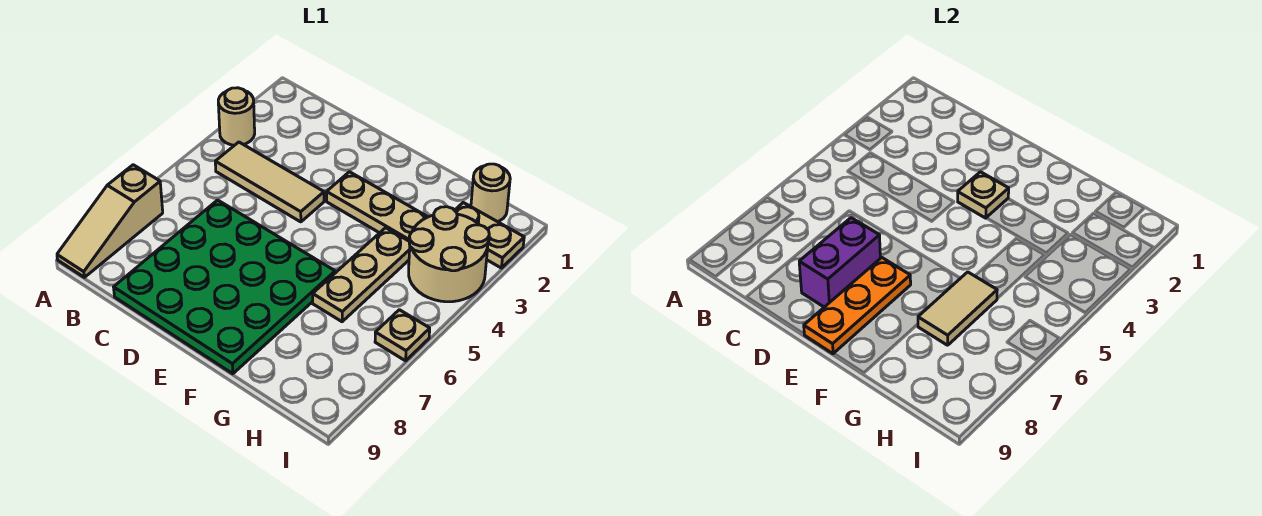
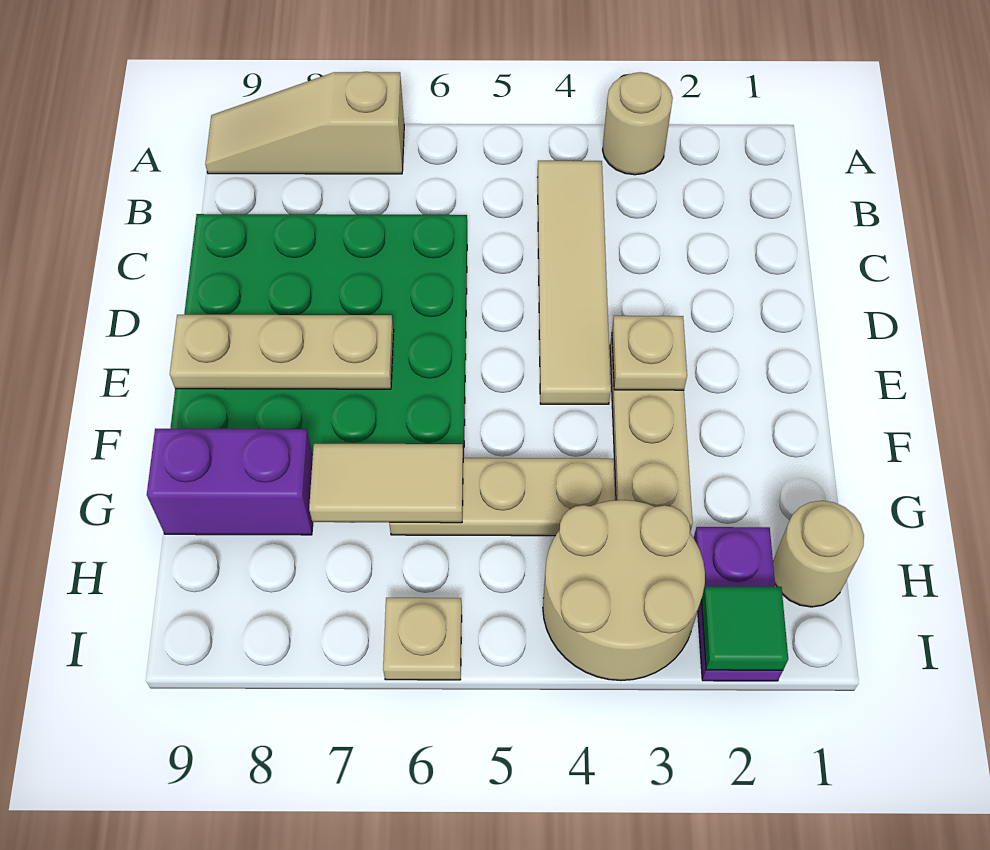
tan 1x3 tile [215,142,324,222] -> tan 1x4 tile [538,161,611,404]
purple 1x2 brick [799,218,880,307] -> purple 1x2 brick moved to [147,429,313,535]
orange 1x3 plate [804,258,911,354] -> tan 1x3 plate [170,315,394,389]
tan 1x2 plate [455,203,524,268] -> purple 1x2 plate [694,527,783,681]
none -> green 1x1 tile [701,587,788,670]

